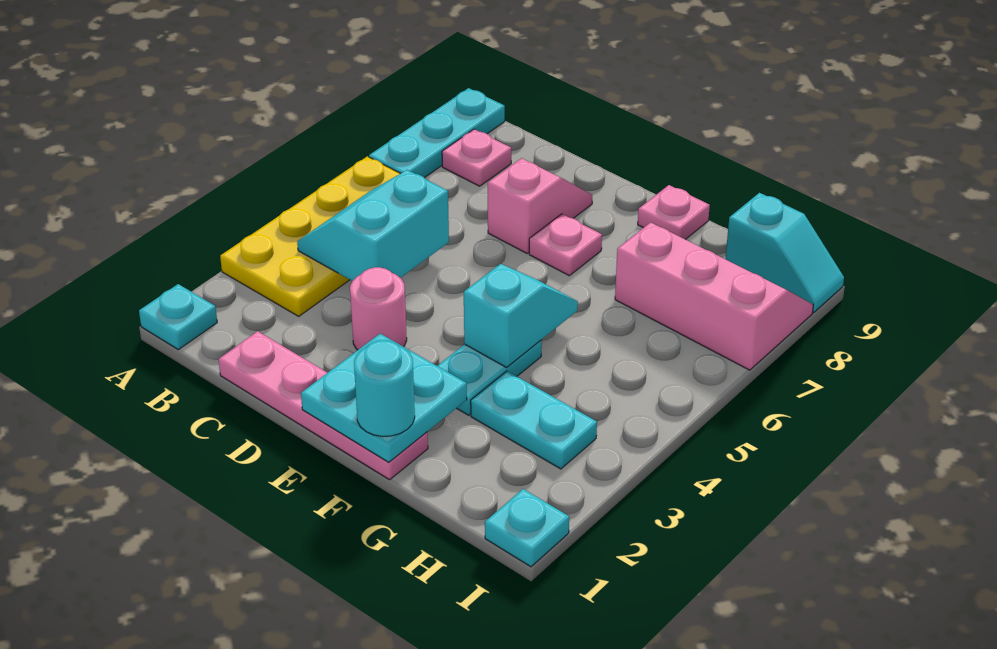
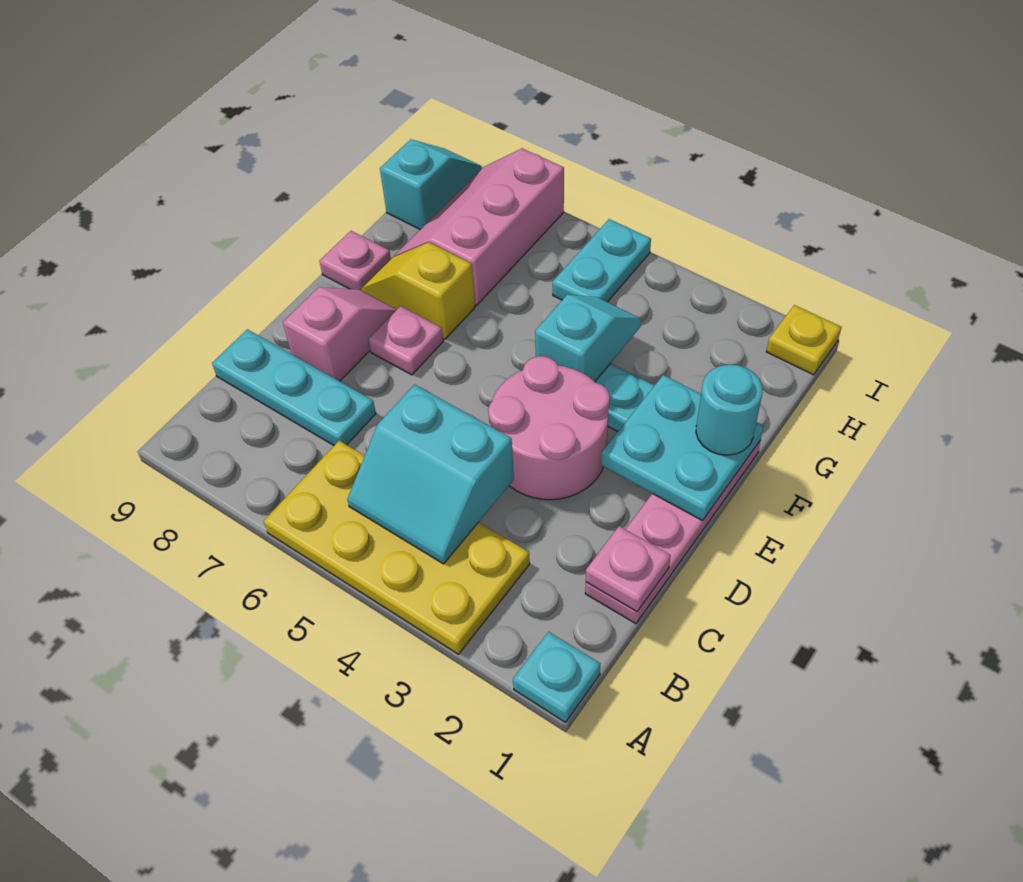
cyan 1x3 plate [369,88,505,178] -> cyan 1x3 plate moved to [212,329,376,445]
pink 1x1 plate [442,129,511,186] -> pink 1x1 plate moved to [586,526,671,611]
pink 1x1 round brick [350,267,407,350] -> pink 2x2 round brick [488,356,610,500]
pink 1x2 slope [488,158,592,253] -> pink 1x2 slope turned to [283,287,397,381]
cyan 1x2 slope [464,264,578,367] -> cyan 1x2 slope turned to [535,295,641,382]
none -> yellow 1x2 slope [361,242,475,340]
cyan 1x2 plate [471,371,597,469] -> cyan 1x2 plate moved to [553,219,651,302]
cyan 1x1 plate [485,489,569,567] -> yellow 1x1 plate [766,305,841,375]

